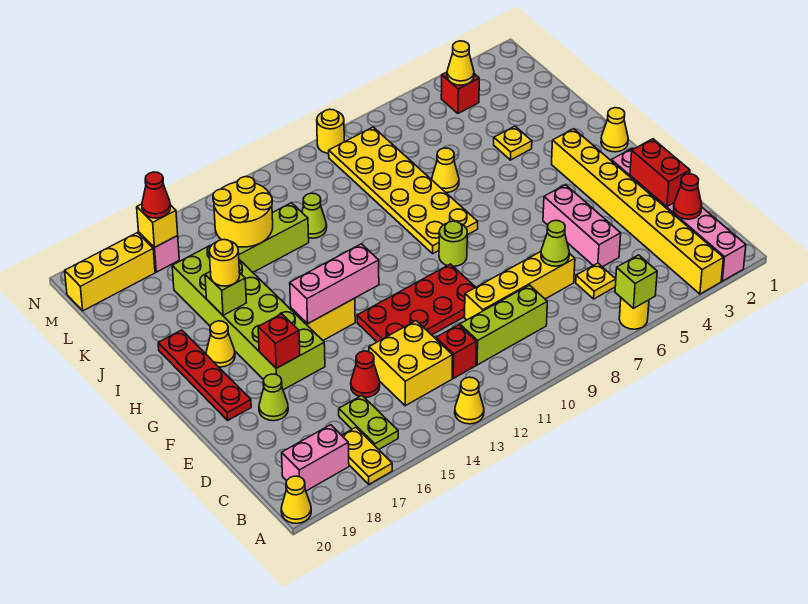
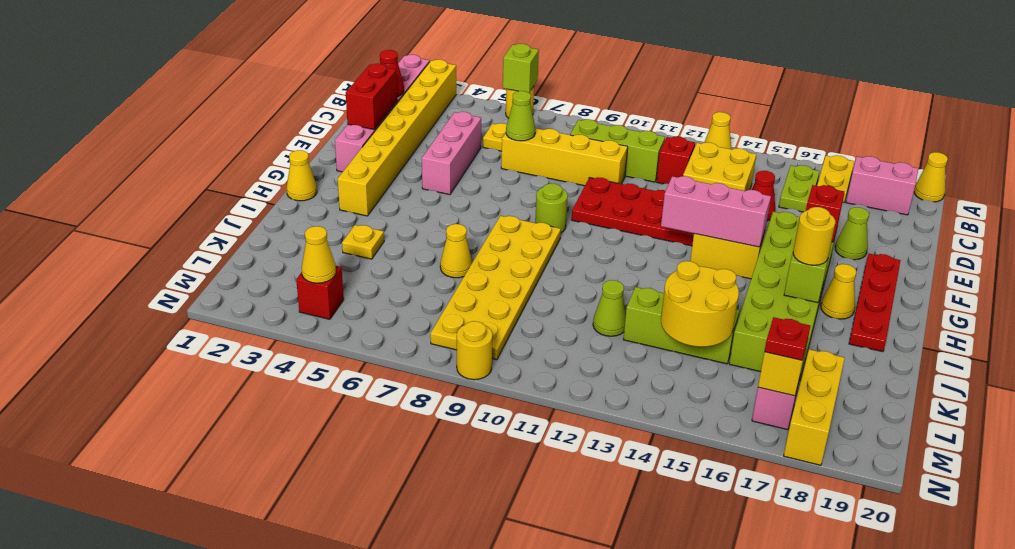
red 1x1 cone [142,172,170,218] -> red 1x1 plate [765,317,810,360]
yellow 1x3 brick [65,233,155,311] -> yellow 1x3 brick turned to [784,349,845,465]

